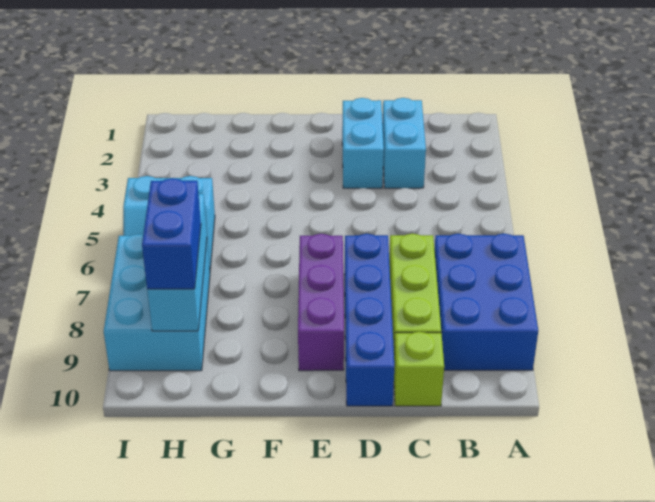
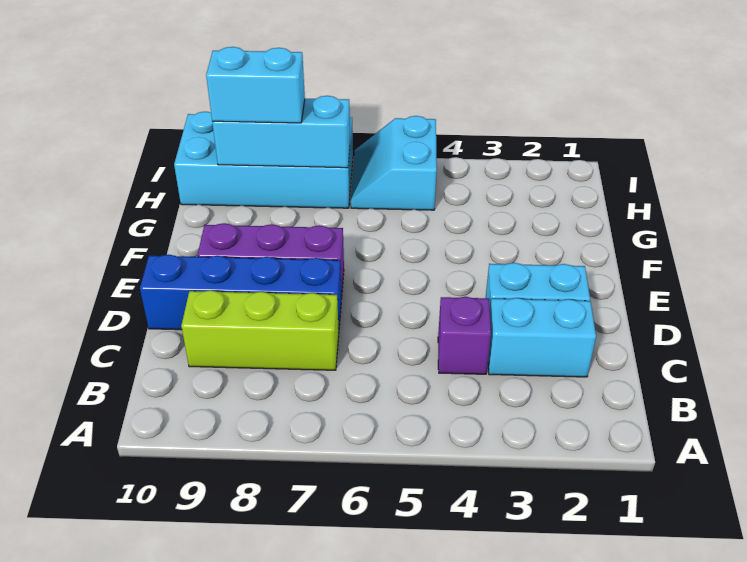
blue 2x3 brick [434,233,538,370] -> none
none -> purple 1x1 brick [438,297,491,374]
lime 1x1 brick [394,332,444,406] -> none
cyan 2x3 brick [104,234,210,371] -> cyan 2x4 brick [174,112,353,208]
blue 1x2 brick [142,178,201,289] -> cyan 1x2 brick [206,47,305,123]

